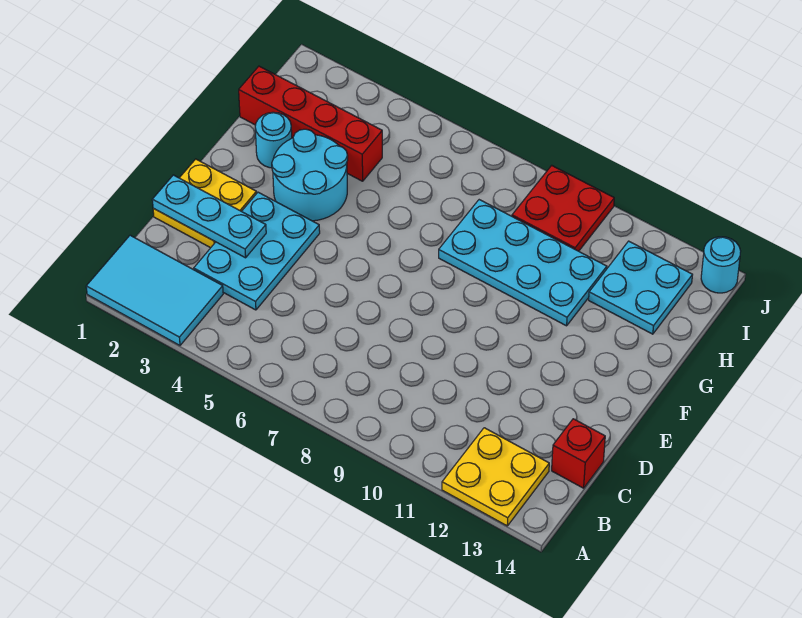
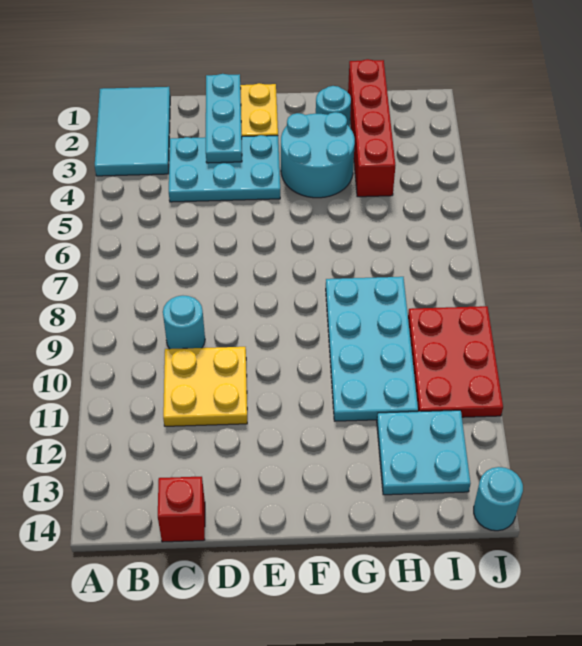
yellow 2x2 plate [442,428,549,526] -> yellow 2x2 plate moved to [163,347,247,426]
none -> cyan 1x1 round brick [163,296,205,349]
red 2x2 plate [512,166,614,251] -> red 2x3 plate [408,306,503,417]

